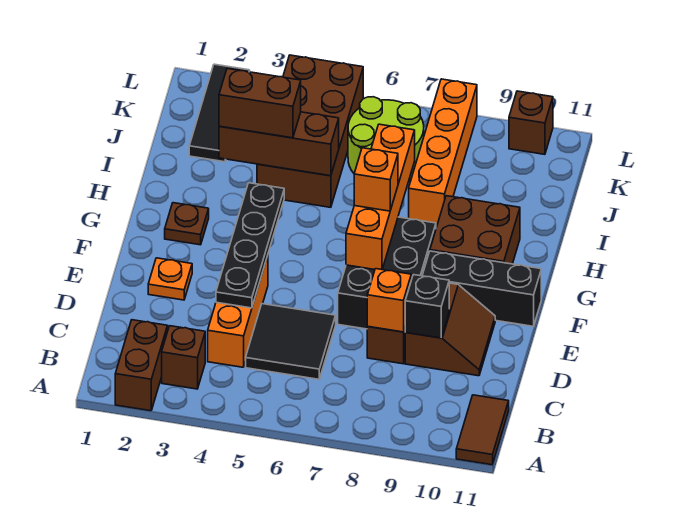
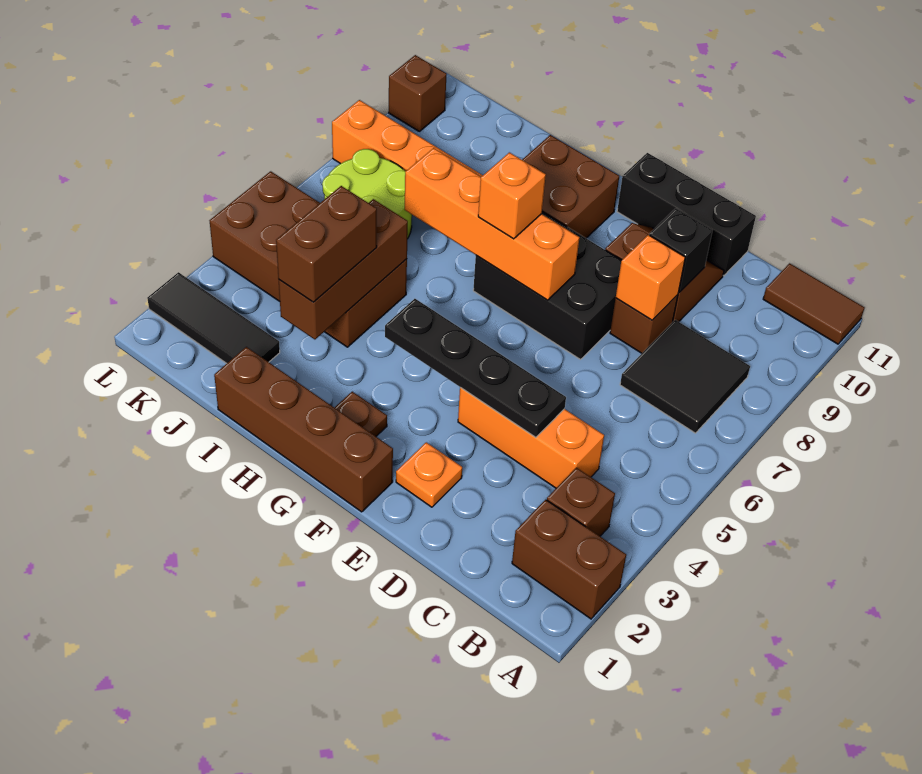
black 2x2 tile [246,304,336,379] -> black 2x2 tile moved to [620,320,750,433]
none -> brown 1x4 brick [214,347,393,512]
black 1x3 brick [422,251,541,326] -> black 1x3 brick turned to [617,153,756,276]

